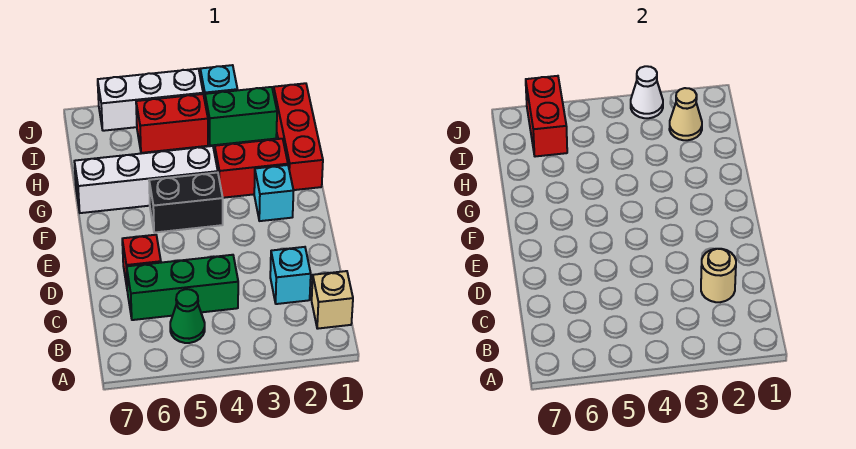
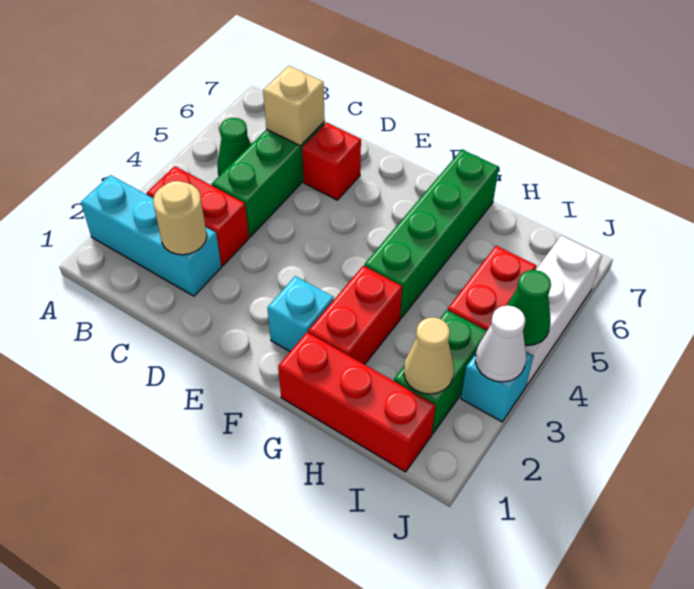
tan 1x1 brick [312,271,353,329] -> tan 1x1 brick moved to [263,66,325,146]
cyan 1x1 brick [270,247,311,304] -> cyan 1x3 brick [81,175,221,296]
black 1x2 brick [149,173,223,233] -> none
white 1x4 brick [74,146,218,213] -> green 1x4 brick [364,150,499,318]
red 1x2 brick [526,76,567,157] -> red 1x2 brick moved to [147,166,249,266]
none -> green 1x1 cone [507,270,551,346]

